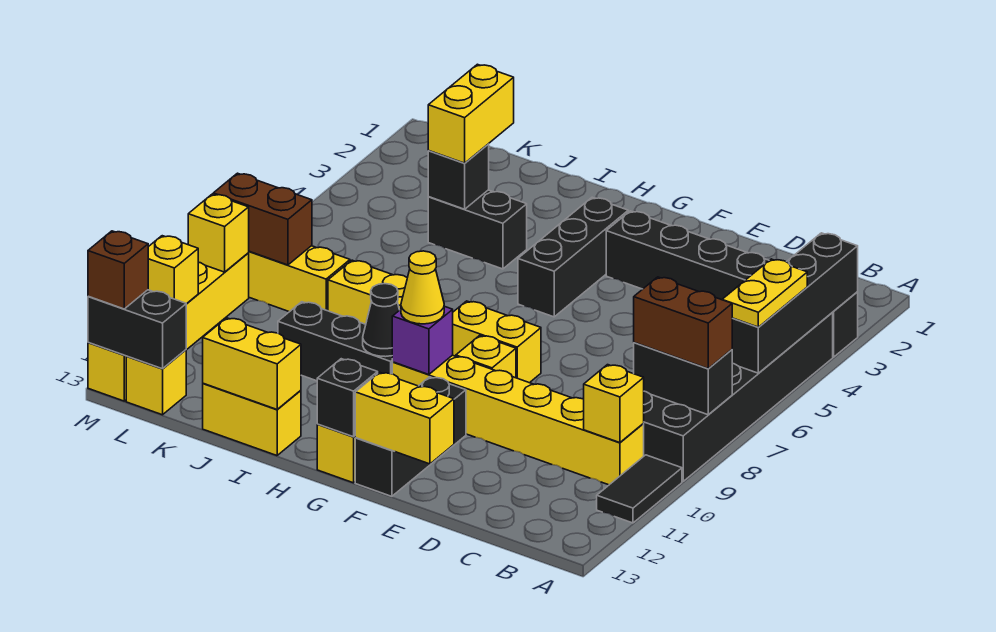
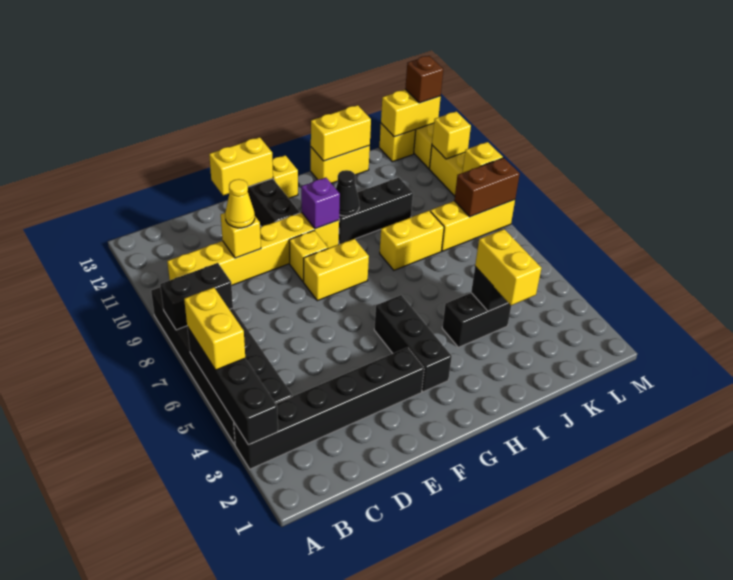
yellow 1x2 plate [722,259,807,327] -> yellow 1x2 brick [184,287,245,370]
brown 1x2 brick [634,277,732,369] -> none
black 1x2 tile [597,455,682,523] -> none
yellow 1x1 brick [584,365,644,443] -> yellow 1x1 brick moved to [221,213,261,258]
yellow 1x1 cone [401,251,444,324] -> yellow 1x1 cone moved to [225,179,255,228]
black 1x1 brick [317,359,378,437] -> none
black 1x2 brick [88,290,186,369] -> yellow 1x2 brick [381,89,441,137]

